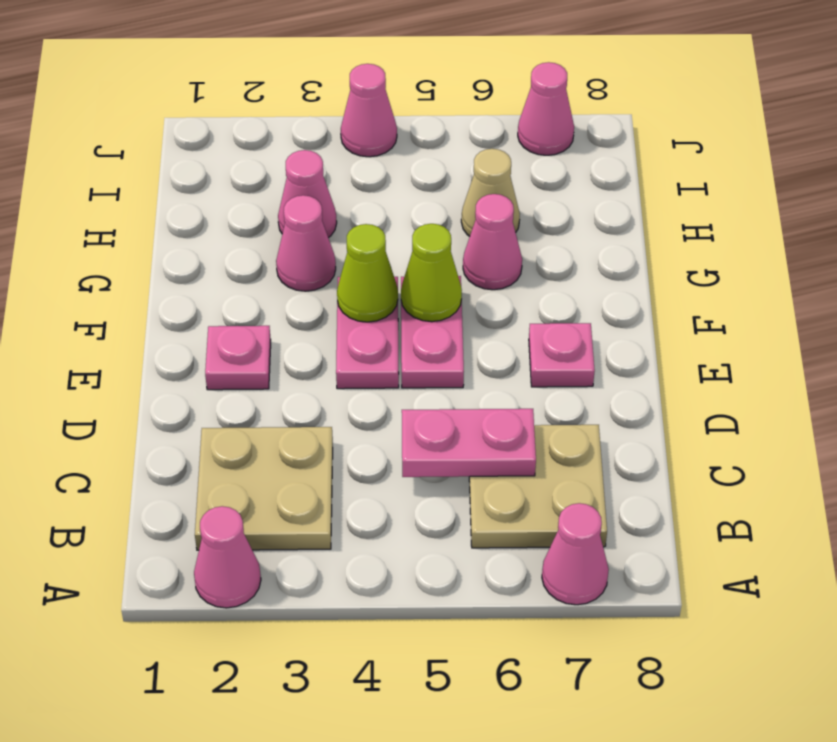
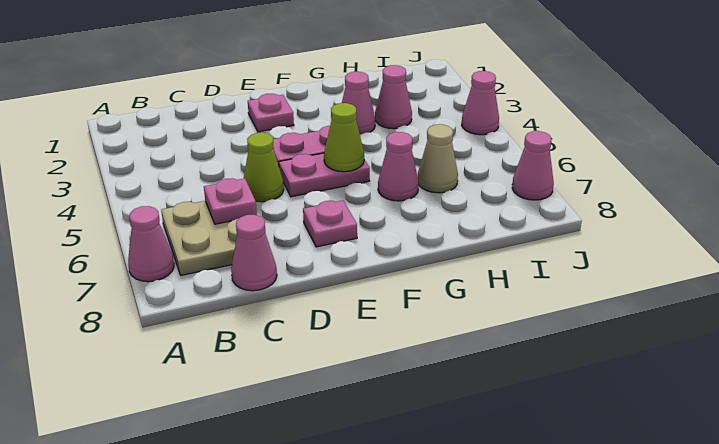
pink 1x1 cone [194,506,261,608] -> pink 1x1 cone moved to [231,215,277,291]
tan 2x2 plate [195,427,333,550] -> none
pink 1x2 plate [402,409,536,477] -> pink 1x1 plate [204,178,257,224]
lime 1x1 cone [337,224,398,322] -> lime 1x1 cone moved to [244,133,284,202]

